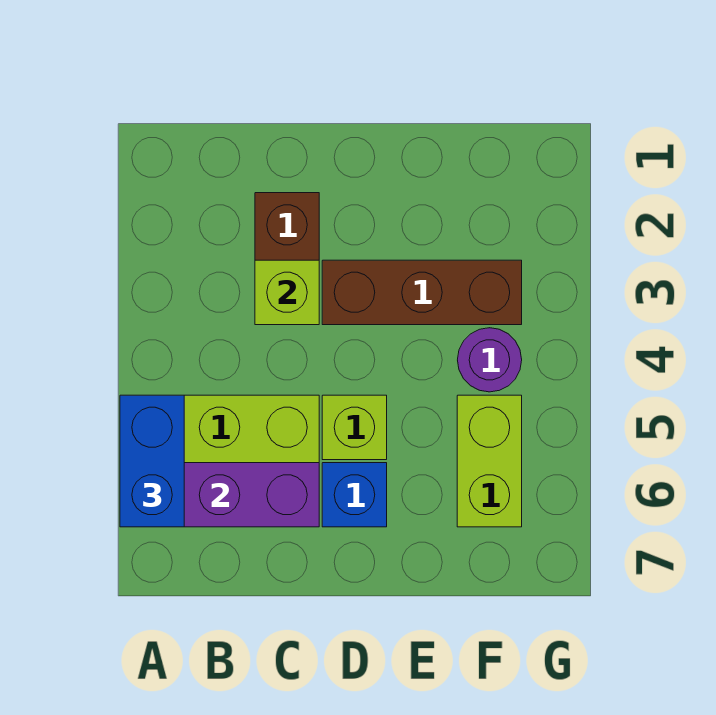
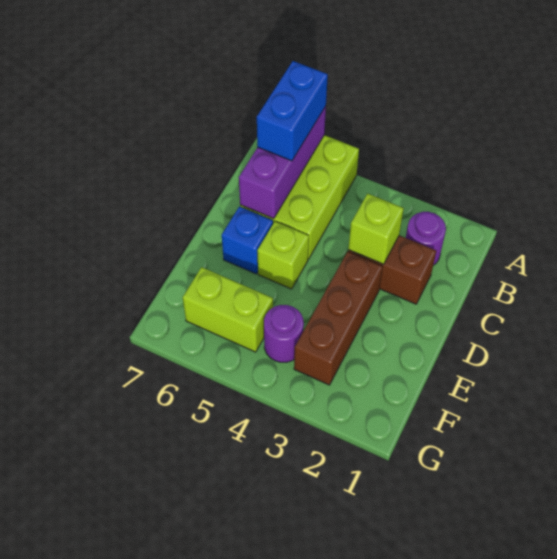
blue 1x2 brick [120,395,184,527] -> blue 1x2 brick turned to [257,61,328,161]
none -> purple 1x1 round brick [406,212,446,265]

